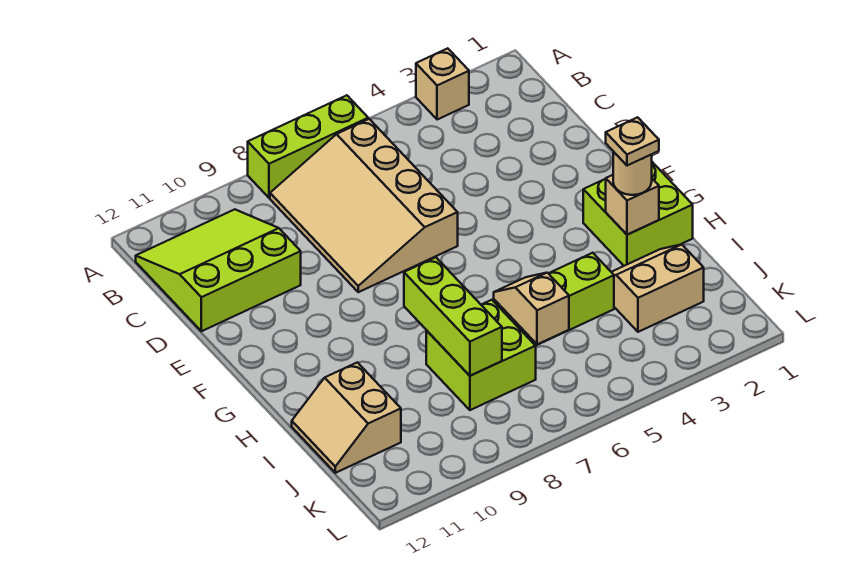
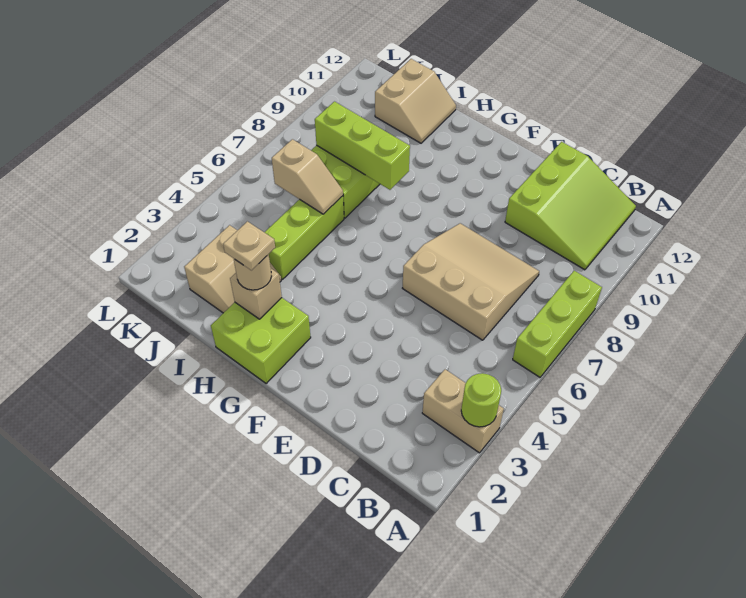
tan 1x1 brick [416,48,469,120] -> tan 1x2 brick [422,369,504,453]
none -> lime 1x1 round brick [461,373,501,427]
tan 3x4 slope [270,119,458,292] -> tan 3x3 slope [403,223,539,340]
tan 2x2 slope [292,362,401,473] -> tan 2x2 slope turned to [375,59,456,143]

